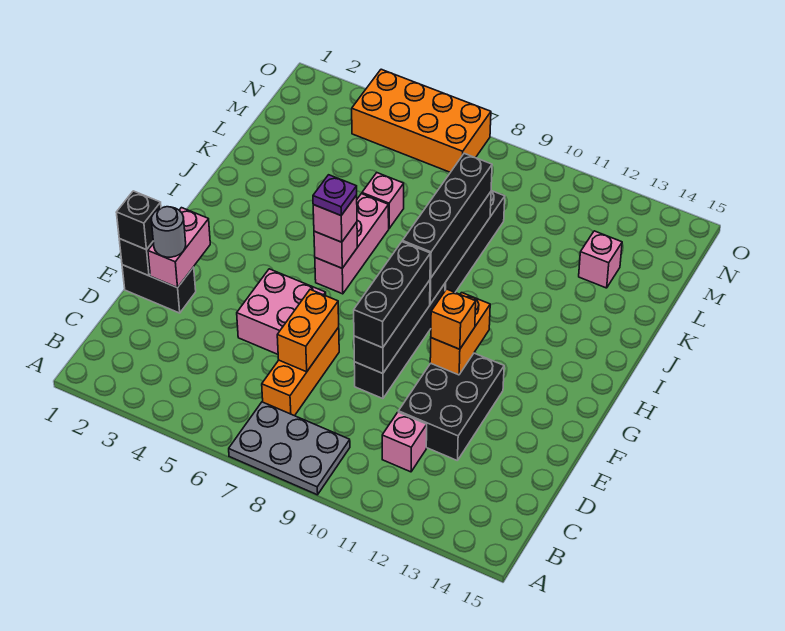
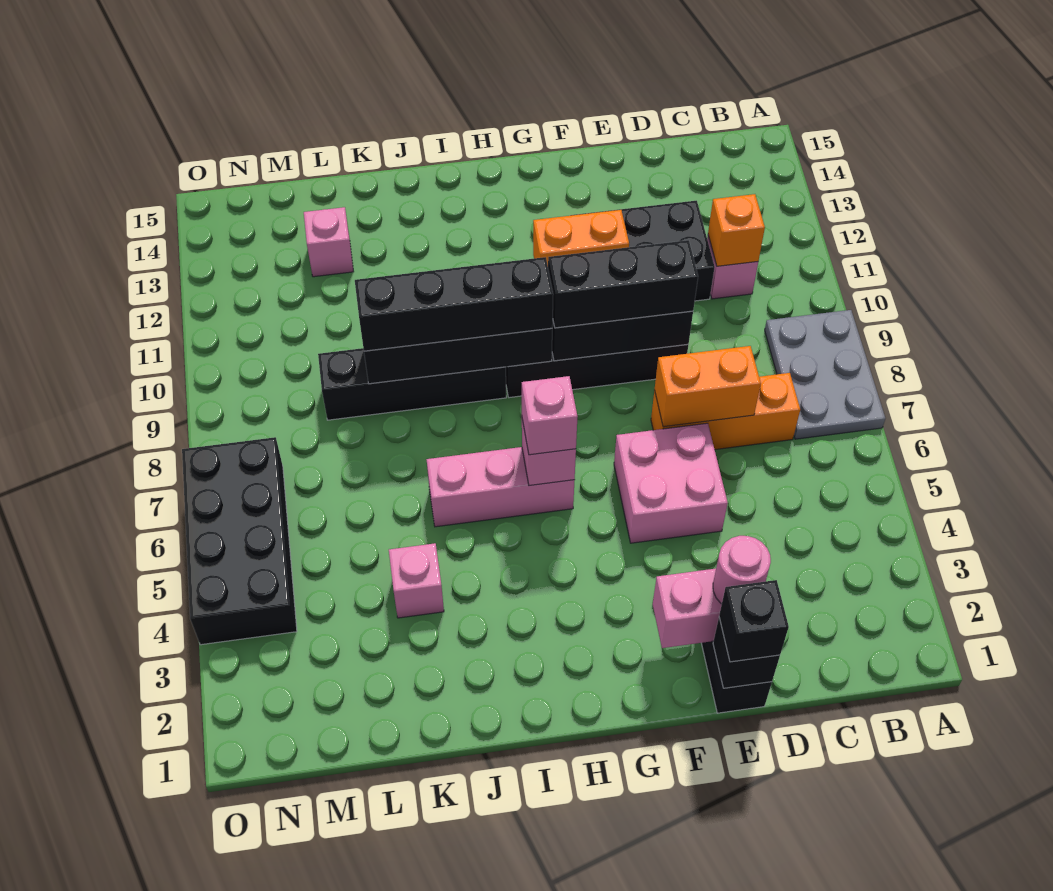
grey 1x1 round brick [151,207,186,257] -> pink 1x1 round brick [713,536,771,604]
orange 1x1 brick [431,289,476,349] -> orange 1x1 brick moved to [708,194,765,266]
purple 1x1 plate [313,175,357,215] -> none
pink 1x1 brick [362,173,404,228] -> pink 1x1 brick moved to [389,543,444,618]
orange 2x4 brick [352,69,491,172] -> black 2x4 brick [182,437,297,645]

